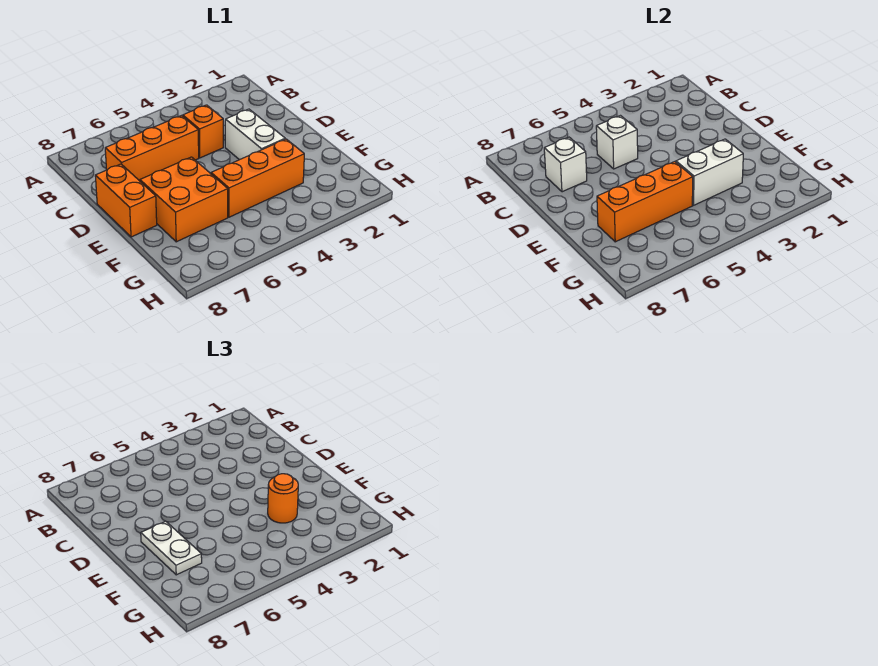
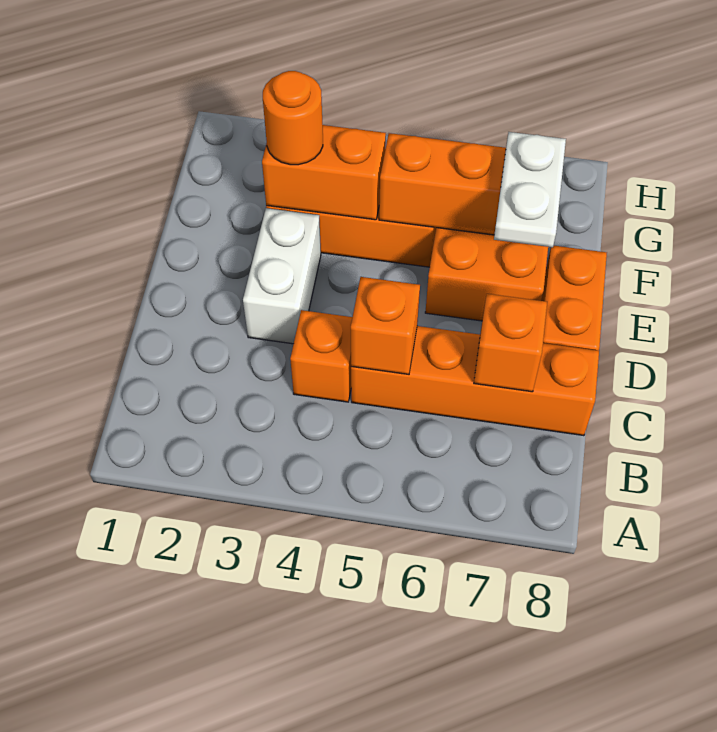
orange 1x3 brick [105,116,199,181] -> orange 1x4 brick [351,326,599,436]
white 1x1 brick [596,116,638,169] -> orange 1x1 brick [351,277,420,374]
white 1x1 brick [544,137,587,192] -> orange 1x1 brick [474,294,547,392]
white 1x2 brick [676,139,743,205] -> orange 1x2 brick [262,125,386,220]

